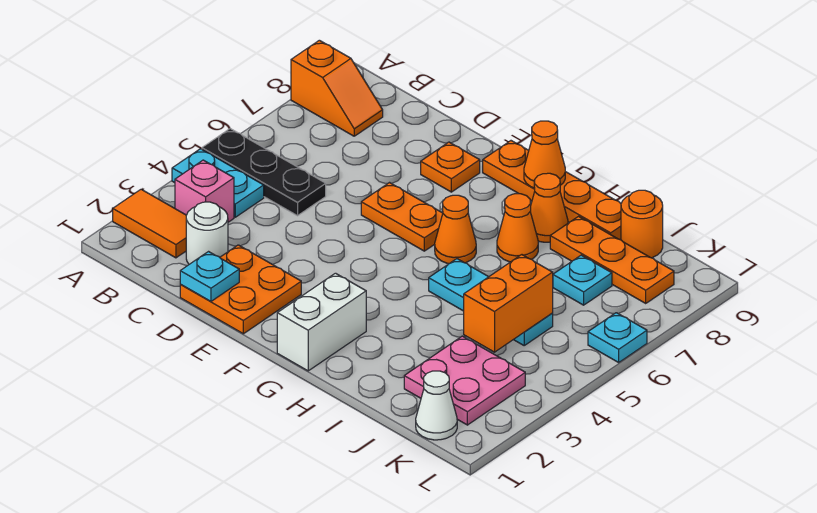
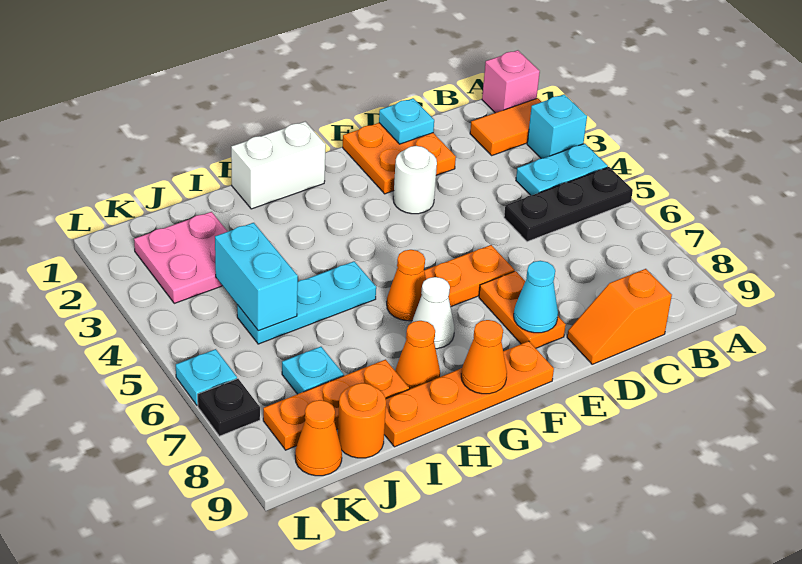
none -> cyan 1x1 brick [527,94,587,159]
orange 1x2 slope [291,40,383,136] -> orange 1x2 slope moved to [567,269,672,364]
pink 1x1 brick [175,160,234,222] -> pink 1x1 brick moved to [482,50,540,113]
white 1x1 round brick [186,202,228,264] -> white 1x1 round brick moved to [393,146,437,214]
orange 1x1 plate [421,142,480,192] -> orange 1x2 plate [479,271,566,348]
none -> cyan 1x1 cone [514,261,558,333]
white 1x2 brick [277,273,366,371] -> white 1x2 brick turned to [231,122,326,209]
orange 1x1 cone [497,194,538,262] -> orange 1x1 cone moved to [295,400,342,476]
orange 1x2 brick [464,255,553,352] -> cyan 1x2 brick [215,223,298,331]
white 1x1 cone [416,371,457,440] -> white 1x1 cone moved to [412,277,455,349]
none -> black 1x1 plate [198,379,260,436]

